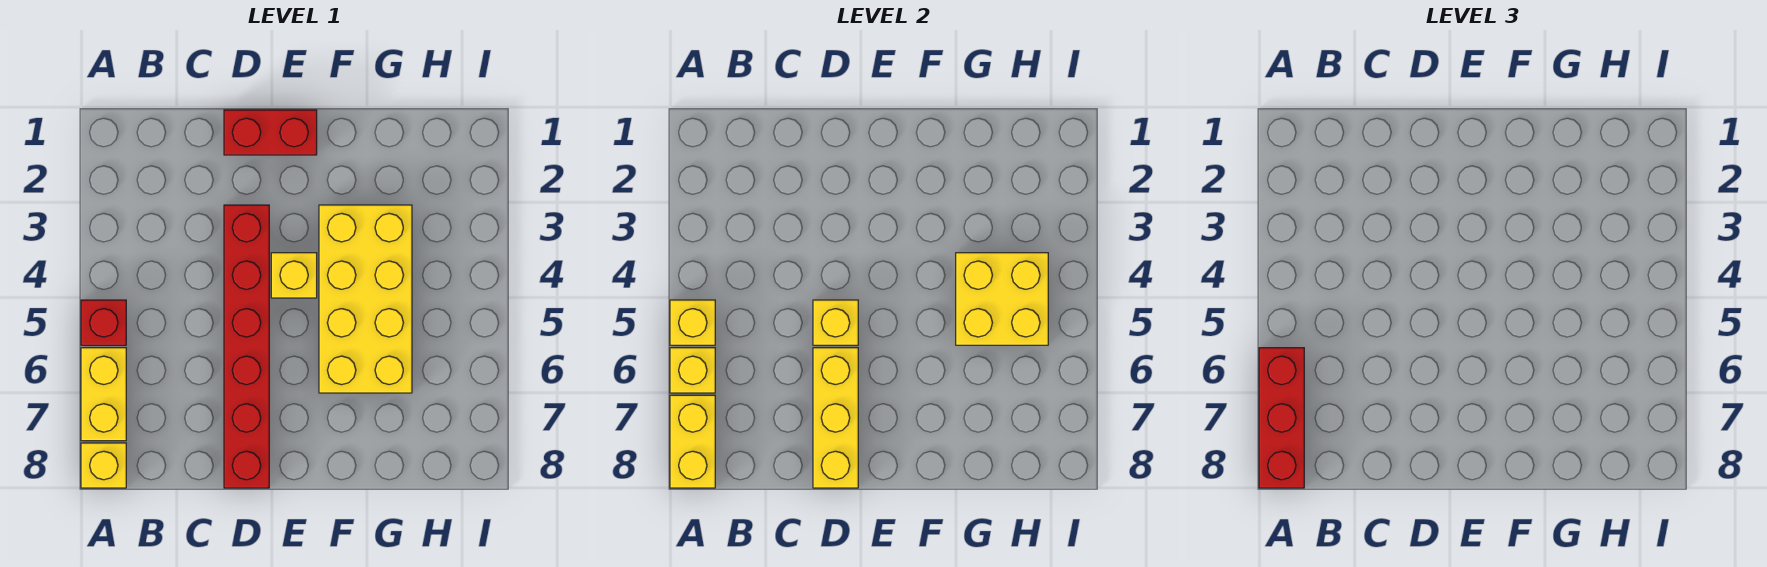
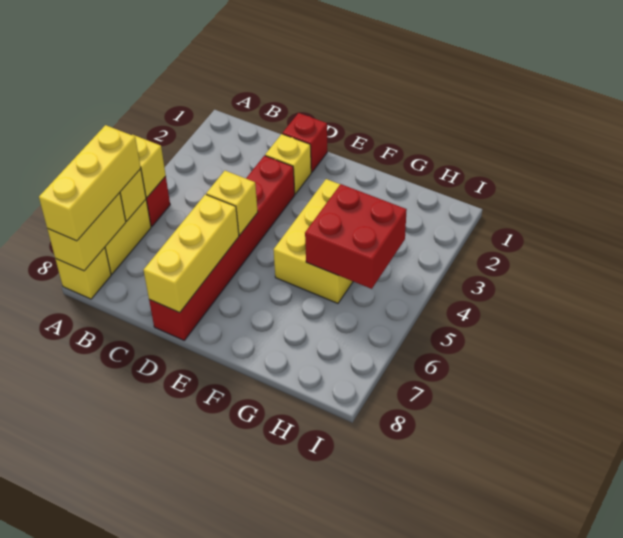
red 1x3 brick [1259,348,1304,488] -> yellow 1x3 brick [39,125,141,241]
red 1x2 brick [224,110,317,155] -> red 1x1 brick [283,113,327,172]
yellow 1x1 brick [271,253,317,298] -> yellow 1x1 brick moved to [265,134,311,194]
yellow 2x4 brick [319,205,412,393] -> yellow 2x3 brick [273,179,353,303]
yellow 2x2 brick [956,253,1048,345] -> red 2x2 brick [305,184,407,289]

